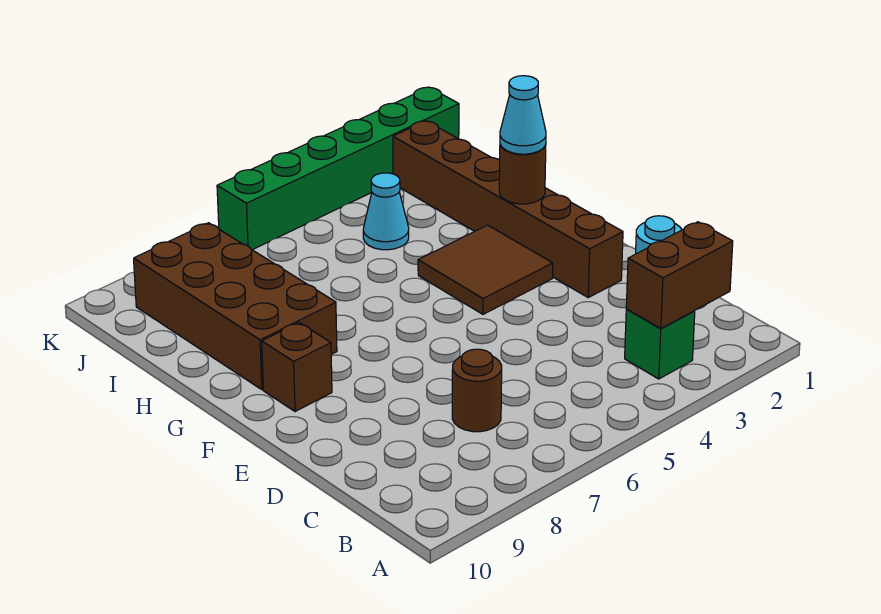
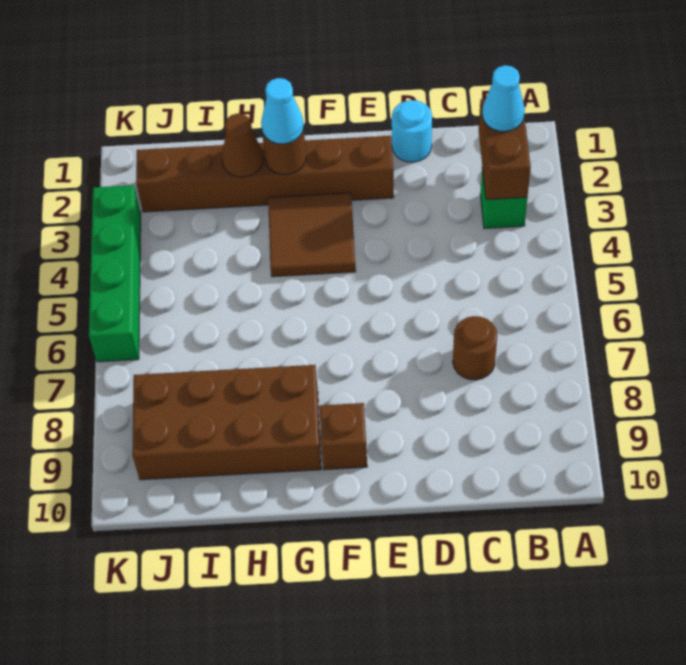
none -> brown 1x1 cone [222,113,263,177]
cyan 1x1 cone [363,173,409,250] -> cyan 1x1 cone moved to [482,65,525,132]
green 1x6 brick [217,87,459,250] -> green 1x4 brick [89,185,141,362]

